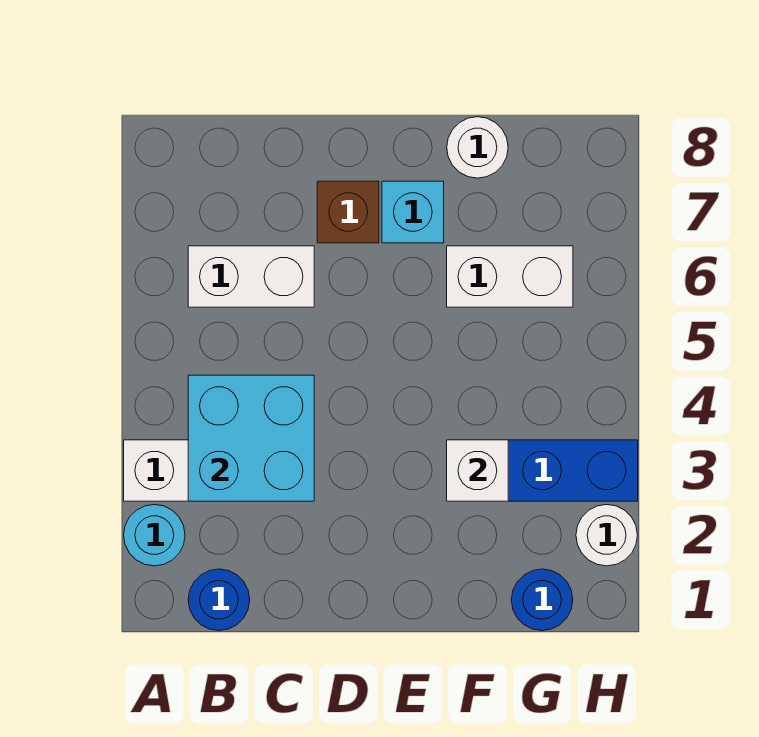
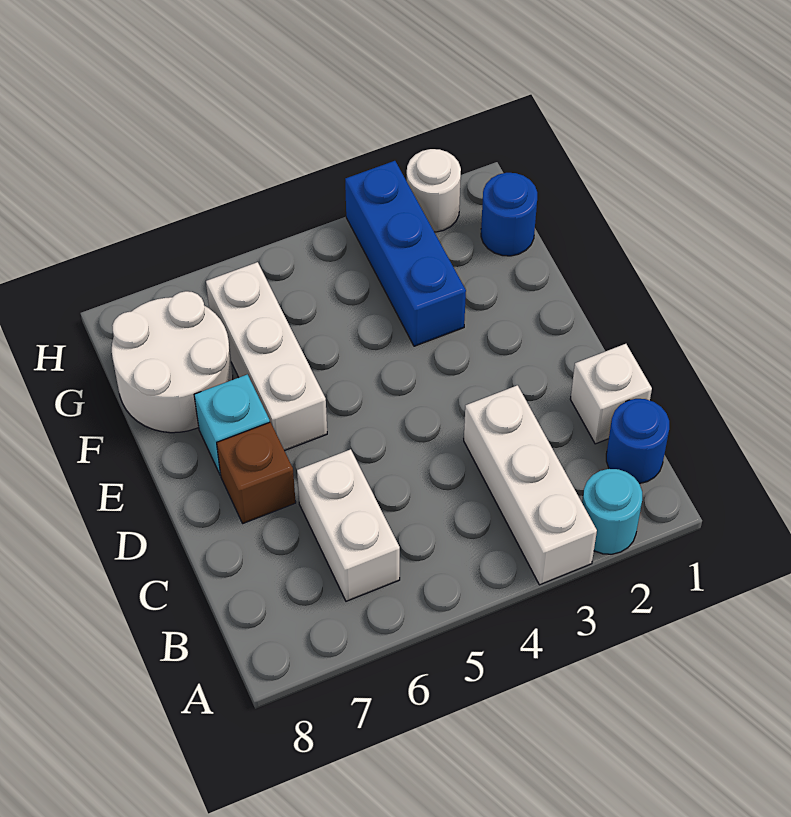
cyan 2x2 brick [188,375,314,501] -> none
white 1x1 brick [447,440,508,501] -> white 1x1 brick moved to [570,344,652,444]
white 1x2 brick [447,246,573,307] -> white 1x3 brick [206,262,327,451]
white 1x1 round brick [447,117,508,178] -> white 2x2 round brick [112,291,233,433]

